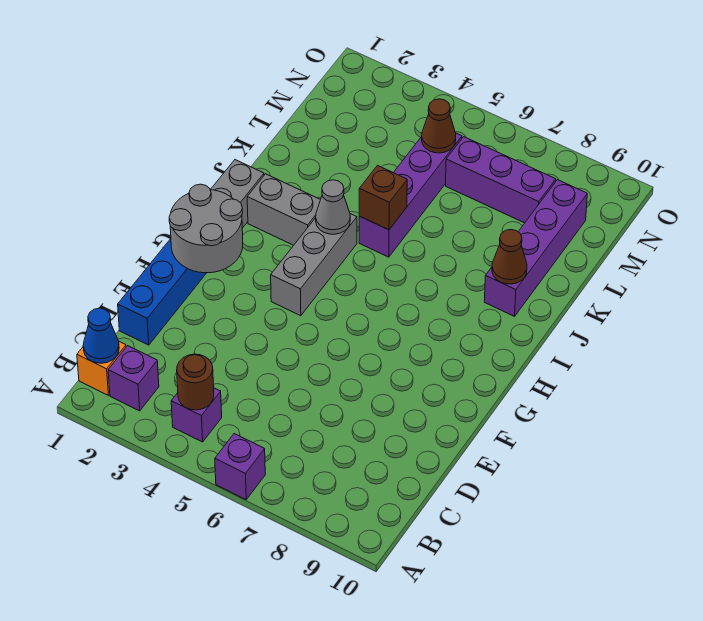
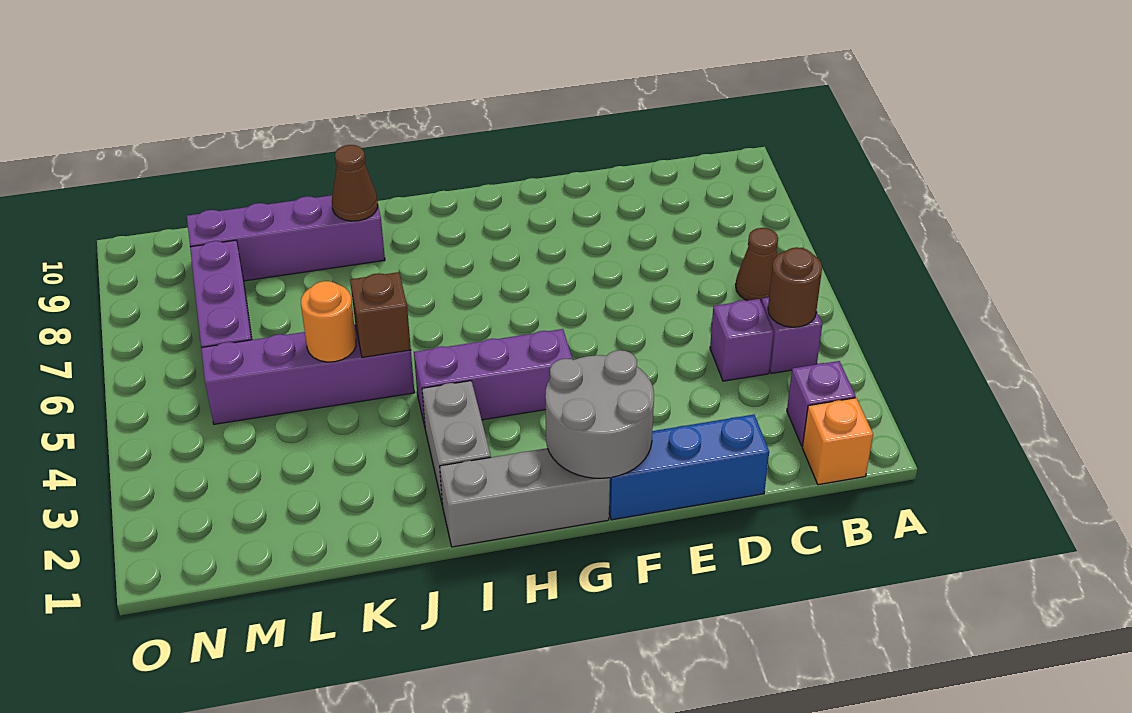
purple 1x1 brick [215,434,265,499] -> purple 1x1 brick moved to [710,299,773,381]
blue 1x1 cone [83,308,119,363] -> none
grey 1x3 brick [271,214,357,316] -> purple 1x3 brick [414,329,572,426]
grey 1x1 cone [316,180,350,234] -> none
none -> orange 1x1 round brick [301,281,356,362]
brown 1x1 cone [422,99,456,153] -> brown 1x1 cone moved to [736,228,778,302]

